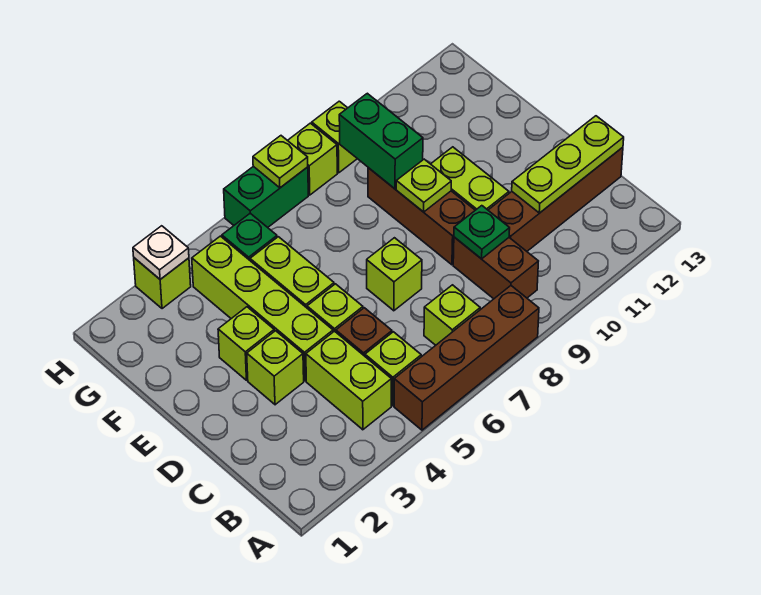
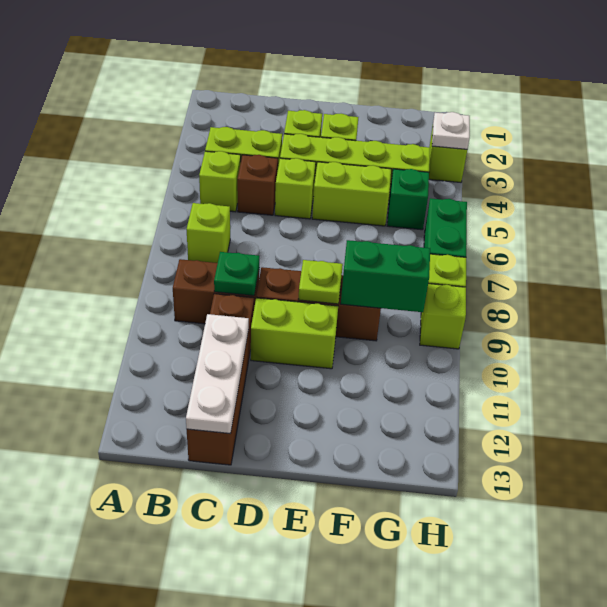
brown 1x4 brick [394,286,539,430] -> none
lime 1x3 plate [512,116,624,213] -> white 1x3 plate [186,314,249,434]
lime 1x1 brick [367,238,422,311] -> none
lime 1x1 plate [253,136,308,188] -> none

